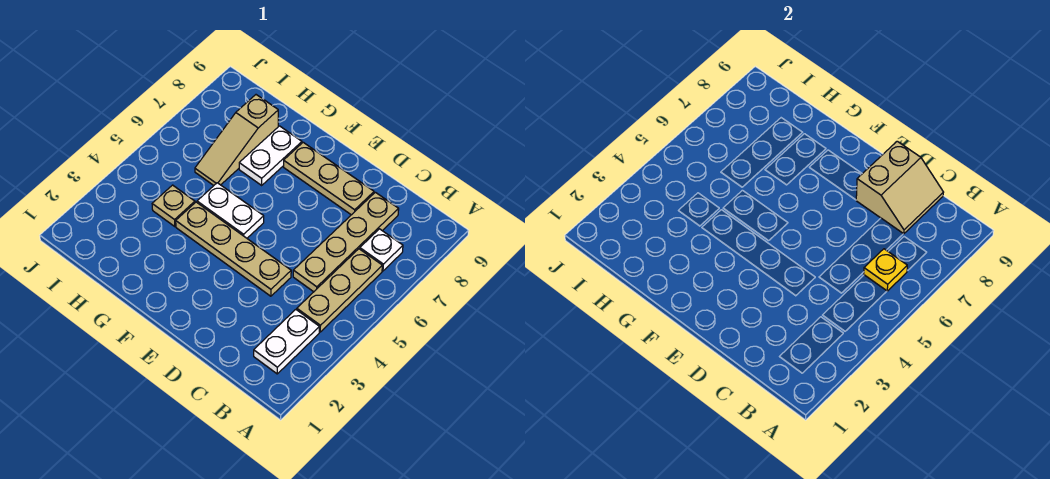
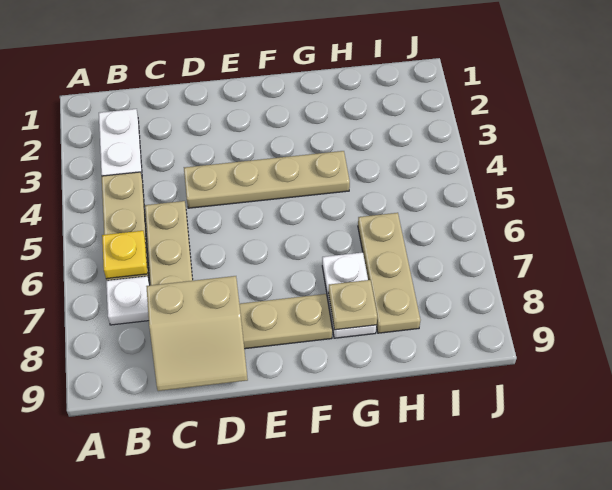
tan 2x2 slope [856,141,944,234] -> tan 2x2 slope turned to [146,276,248,391]
white 1x2 plate [197,183,264,238] -> none
tan 1x1 plate [152,185,195,227] -> tan 1x1 plate moved to [328,280,377,330]
tan 1x3 slope [195,95,278,185] -> tan 1x3 plate [358,213,421,333]

